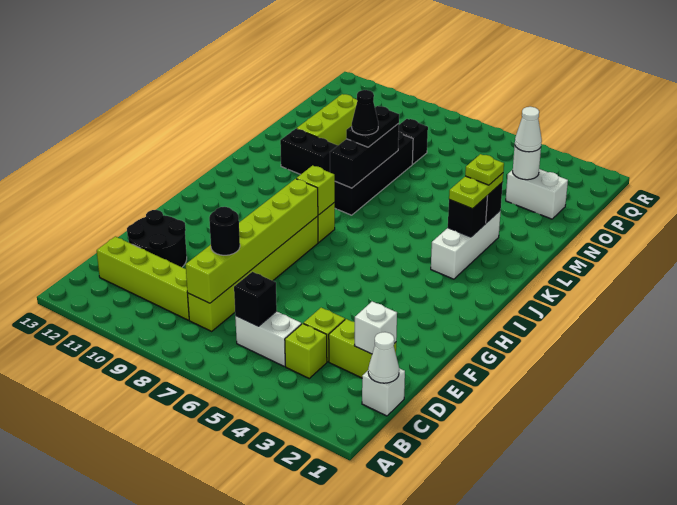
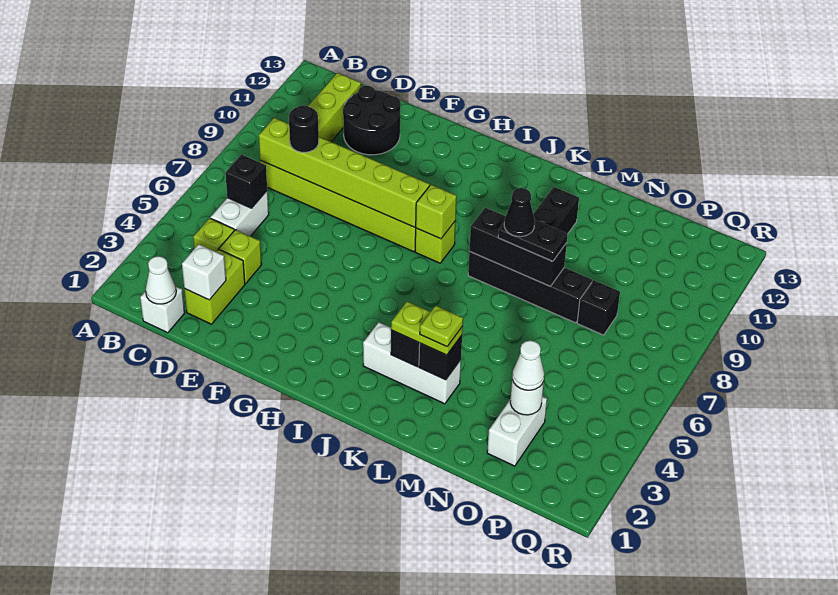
lime 1x3 brick [297,94,357,145] -> none

